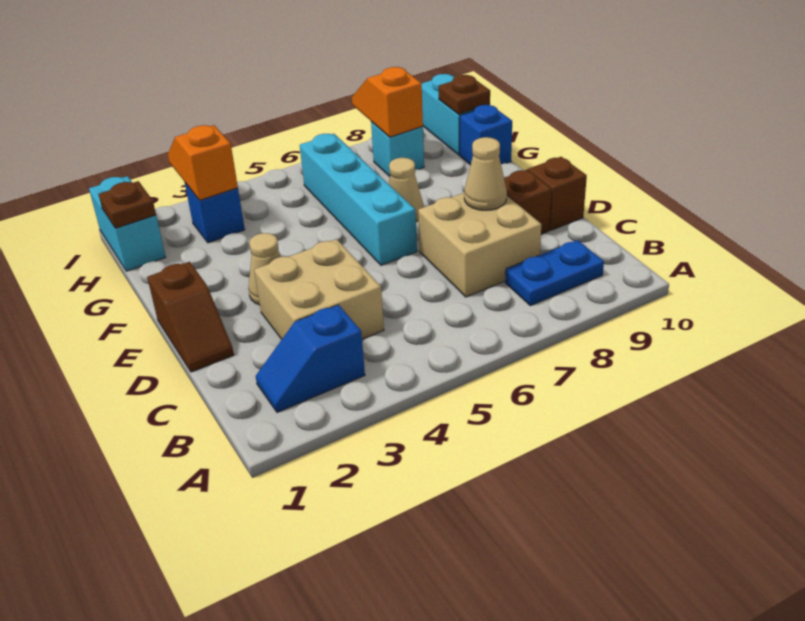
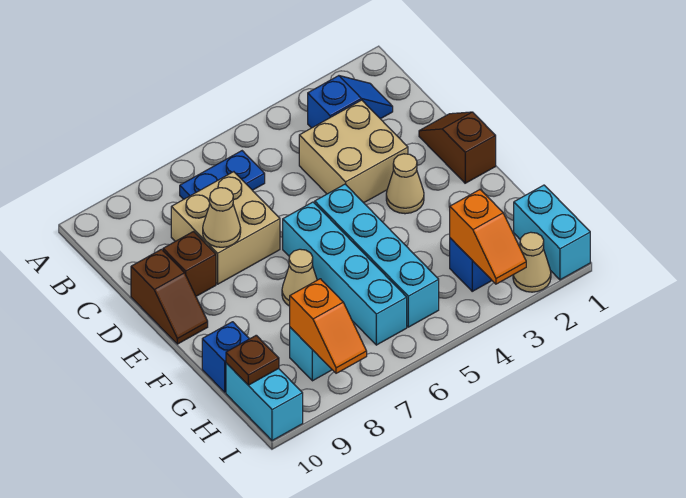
blue 1x2 plate [505,240,604,306] -> blue 1x2 plate moved to [180,151,265,199]
none -> cyan 1x4 brick [315,184,439,327]
brown 1x1 plate [99,181,156,228] -> none
none -> tan 1x1 cone [513,232,551,292]

